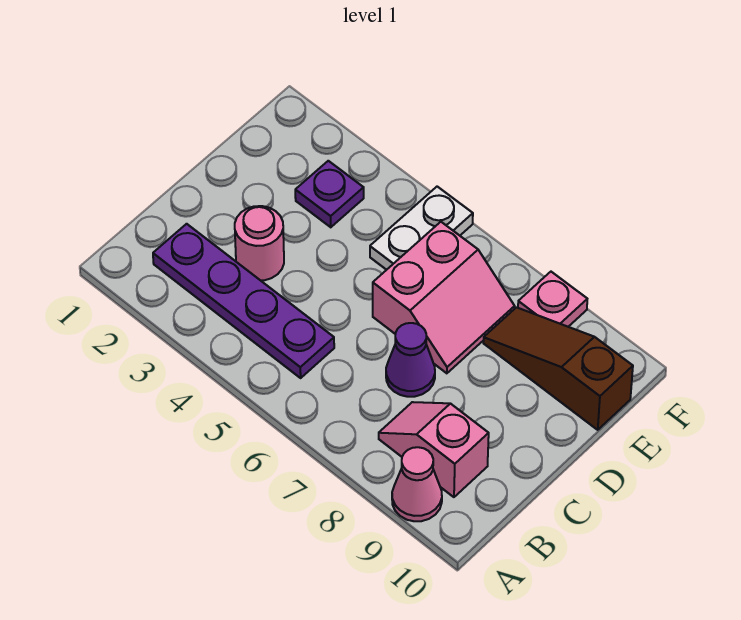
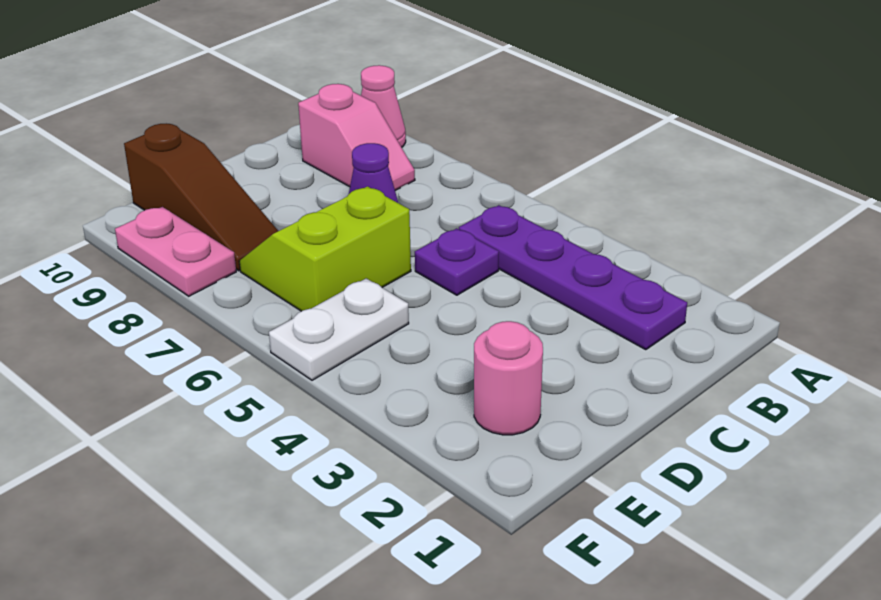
pink 1x1 round brick [235,206,284,280] -> pink 1x1 round brick moved to [474,321,543,435]
pink 2x2 slope [373,222,515,373] -> lime 2x2 slope [239,187,411,311]
purple 1x1 plate [295,161,364,227] -> purple 1x1 plate moved to [415,228,499,295]
pink 1x1 plate [518,272,587,327] -> pink 1x2 plate [115,207,236,296]

